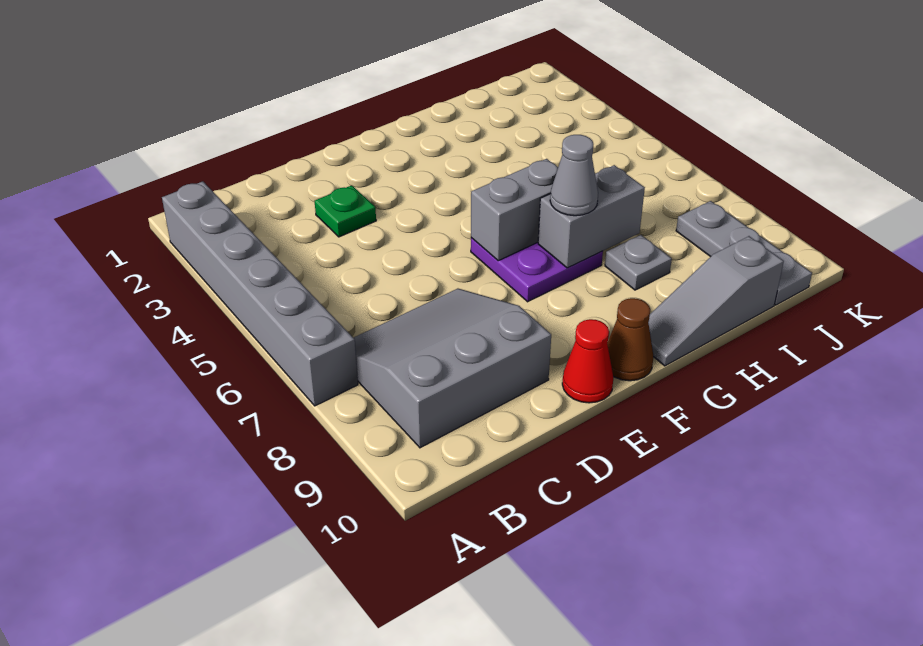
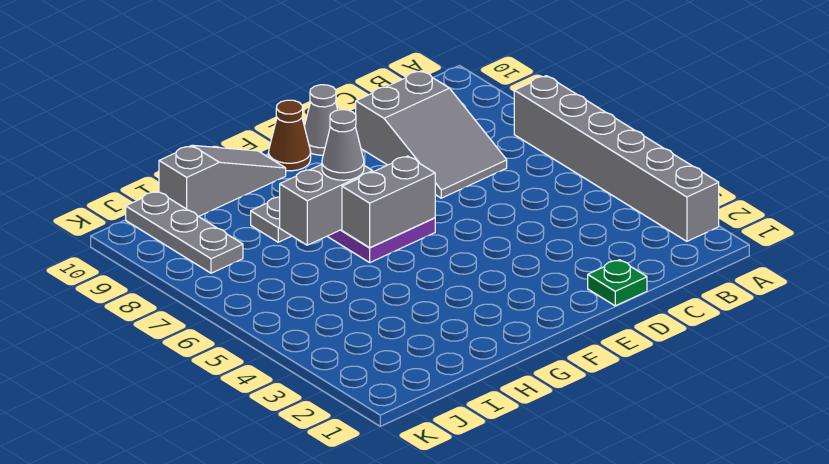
grey 3x3 slope [354,289,551,448] -> grey 2x3 slope [355,71,507,198]
green 1x1 plate [315,185,376,237] -> green 1x1 plate moved to [588,260,647,306]
red 1x1 cone [562,319,614,403] -> grey 1x1 cone [304,85,338,155]

